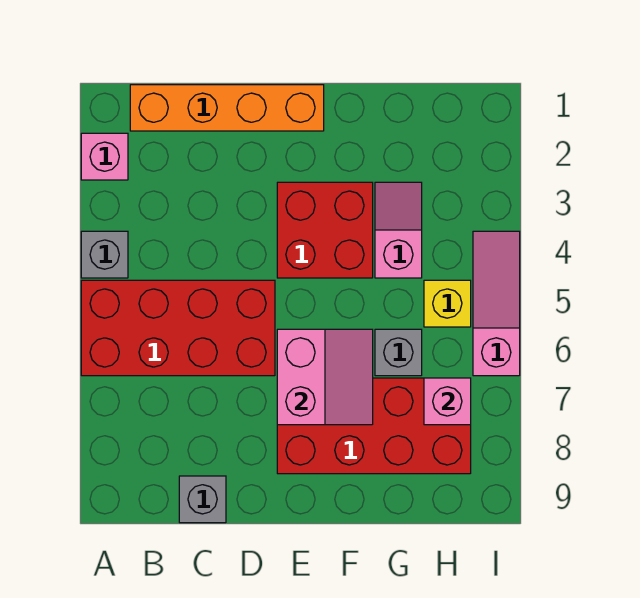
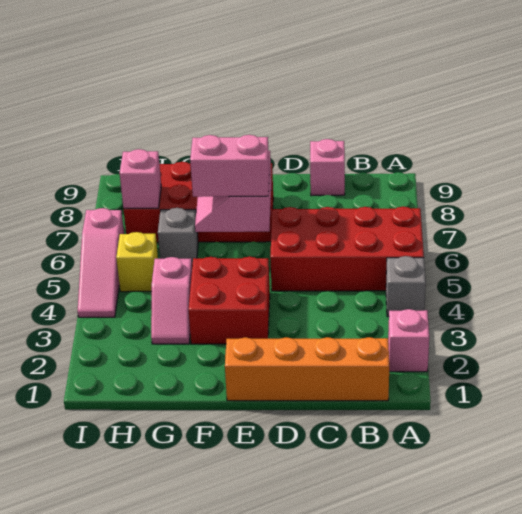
grey 1x1 brick [179,476,226,523] -> pink 1x1 brick [310,139,345,196]
none -> pink 1x2 brick [190,135,269,197]

